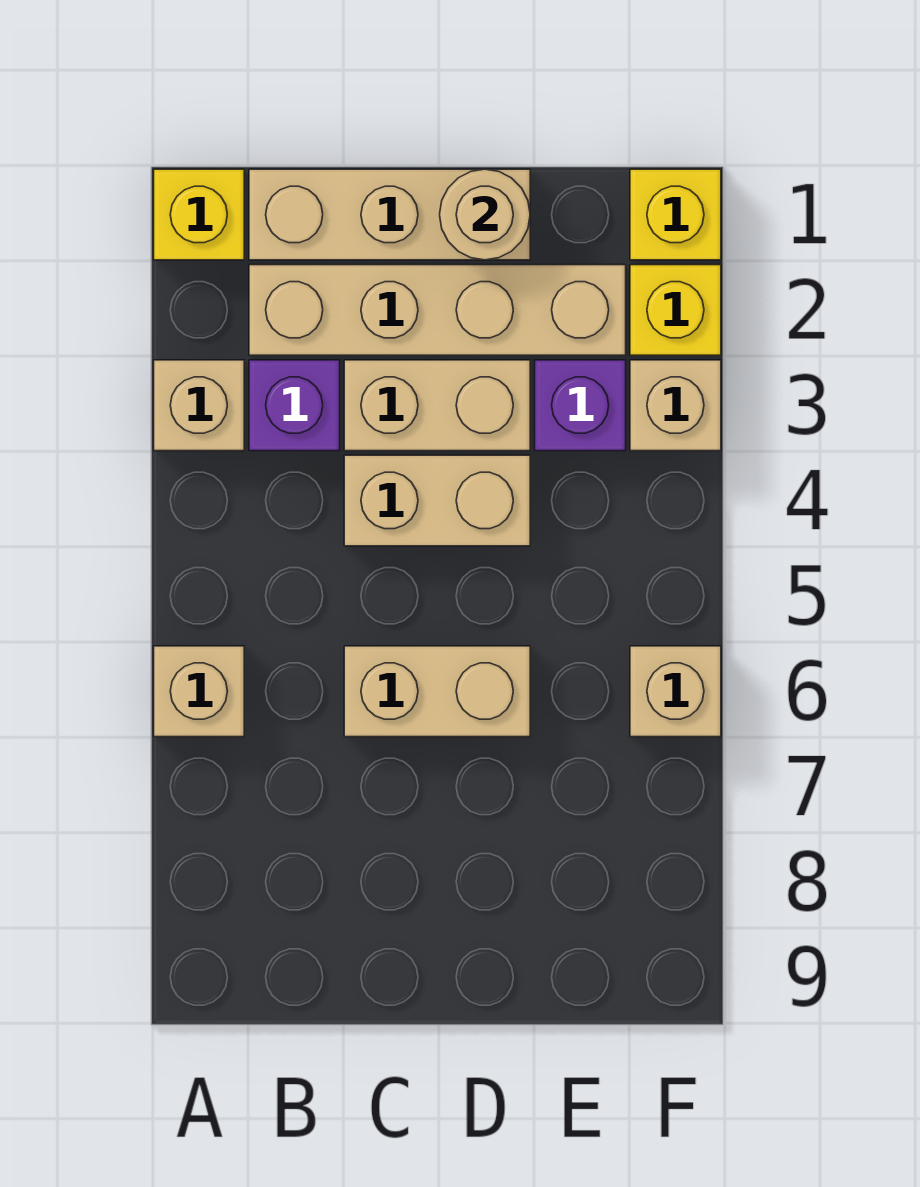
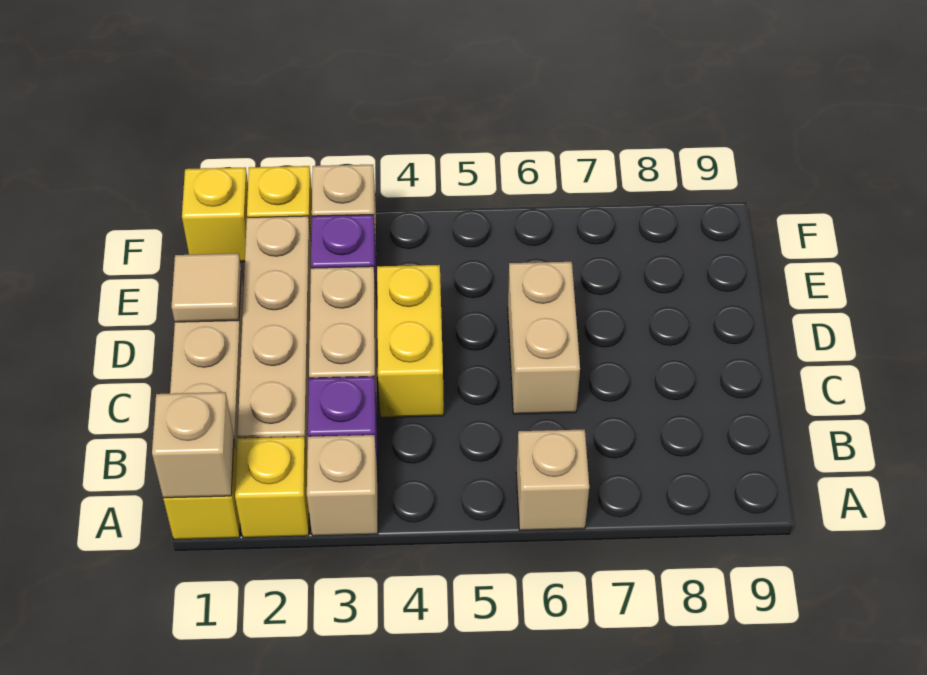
none -> yellow 1x1 brick [235,437,309,538]
tan 1x2 brick [344,455,530,546] -> yellow 1x2 brick [377,265,444,417]
tan 1x1 round brick [440,169,530,260] -> tan 1x1 tile [171,254,241,322]
tan 1x1 brick [630,646,721,737] -> tan 1x1 brick moved to [152,392,234,498]

